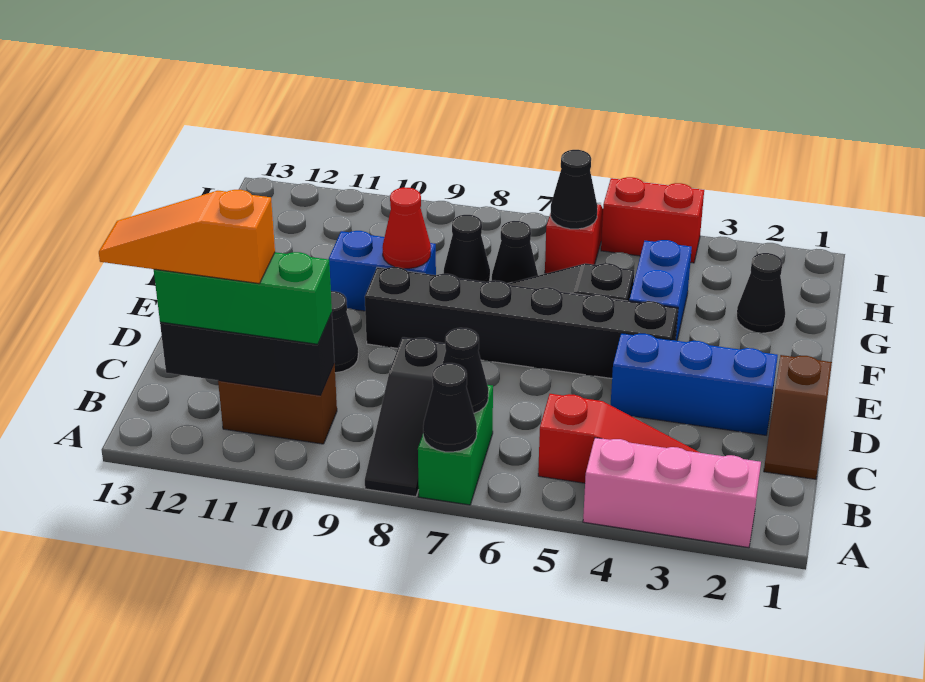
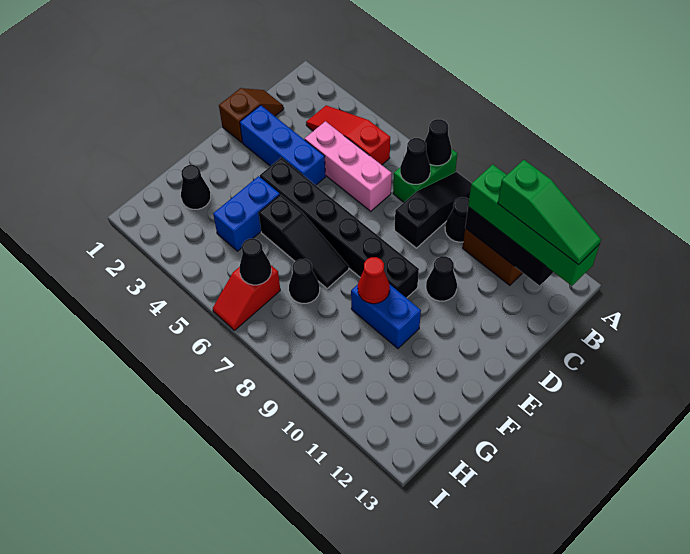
pink 1x3 brick [583,438,761,548] -> pink 1x3 brick moved to [305,121,392,211]
green 1x3 brick [154,252,332,344] -> green 1x4 brick [468,165,600,286]
orange 1x3 slope [99,190,275,284] -> green 1x3 slope [498,160,601,265]
black 1x1 cone [444,215,490,282] -> black 1x1 cone moved to [445,197,469,242]
red 1x2 brick [601,177,704,263] -> none

